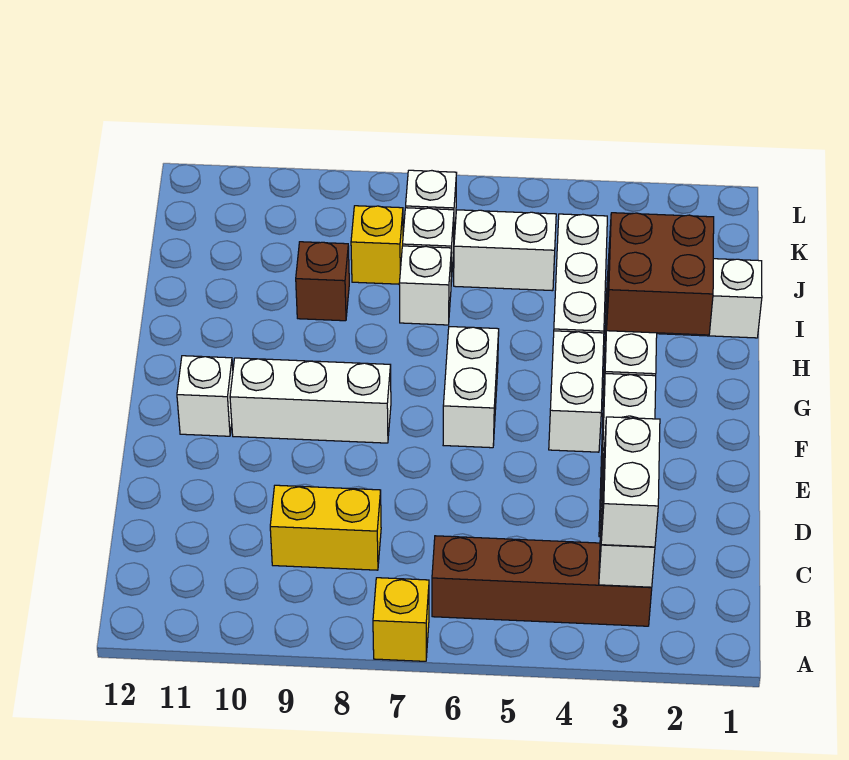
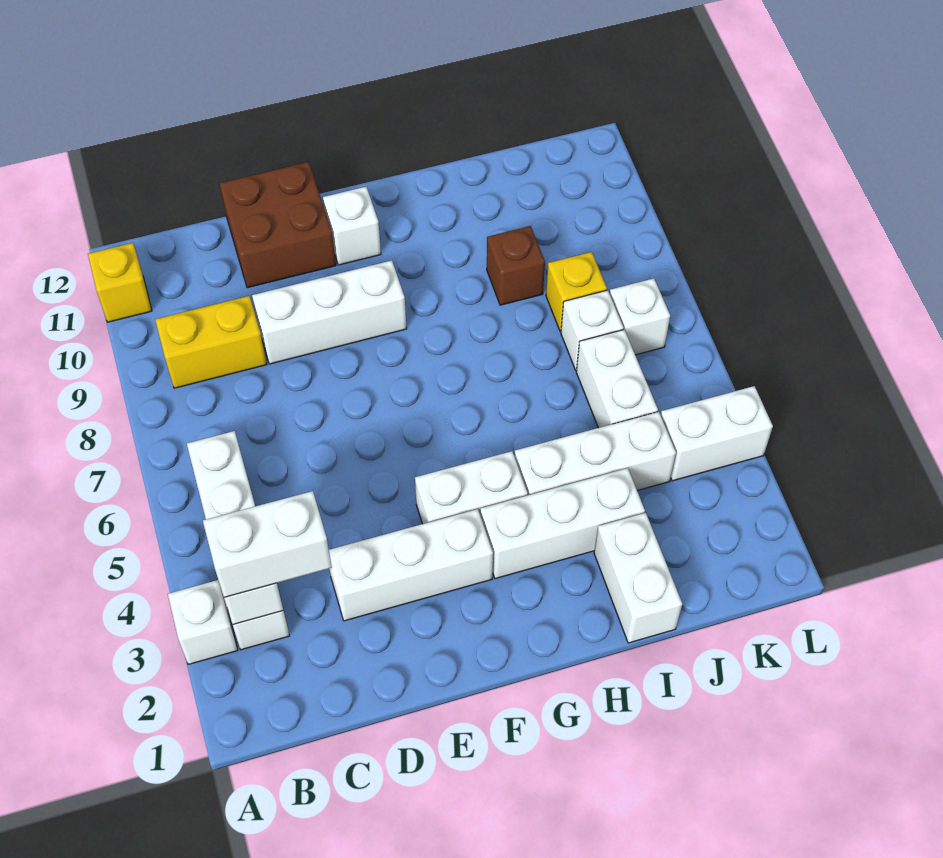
yellow 1x1 brick [373,578,429,661] -> yellow 1x1 brick moved to [88,243,152,322]
brown 1x4 brick [432,536,652,626] -> white 1x4 brick [187,431,290,650]
yellow 1x2 brick [270,485,381,570] -> yellow 1x2 brick turned to [155,296,267,388]
white 1x2 brick [443,327,499,448] -> white 1x2 brick moved to [661,386,773,481]
white 1x3 brick [230,358,391,443] -> white 1x3 brick turned to [252,260,407,364]
brown 2x2 brick [607,213,714,335] -> brown 2x2 brick moved to [220,162,336,288]
white 1x1 brick [399,246,451,325] -> white 1x1 brick moved to [168,580,238,664]

